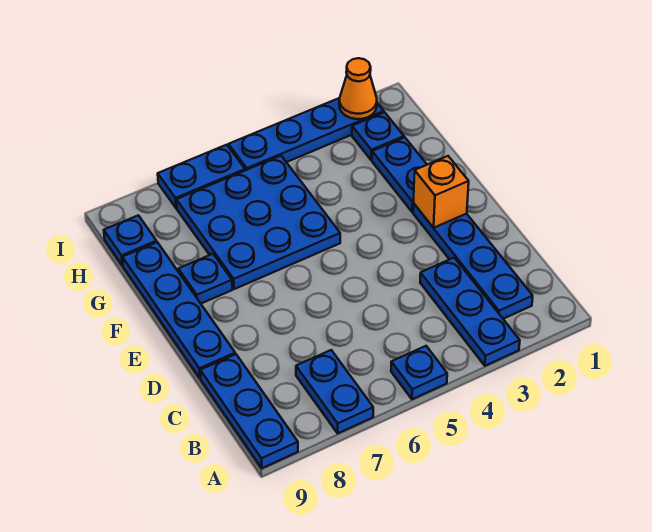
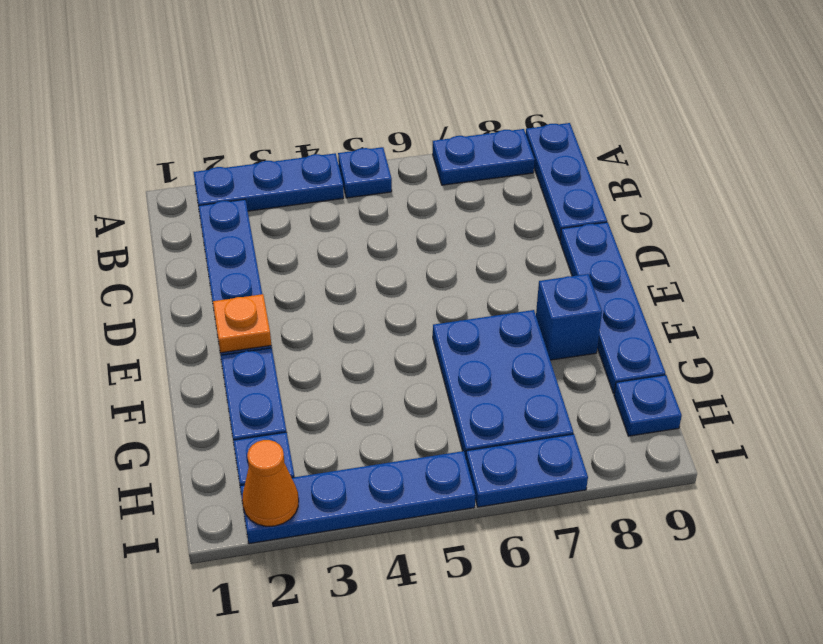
blue 1x3 plate [420,258,520,366] -> blue 1x3 plate turned to [193,153,344,211]
blue 1x2 plate [296,350,373,433] -> blue 1x2 plate turned to [433,129,535,185]
orange 1x1 brick [413,156,469,228] -> orange 1x1 plate [213,294,271,353]
blue 3x3 plate [177,156,340,289] -> blue 2x3 plate [433,310,573,457]
blue 1x1 plate [178,254,232,304] -> blue 1x1 brick [536,274,602,360]

